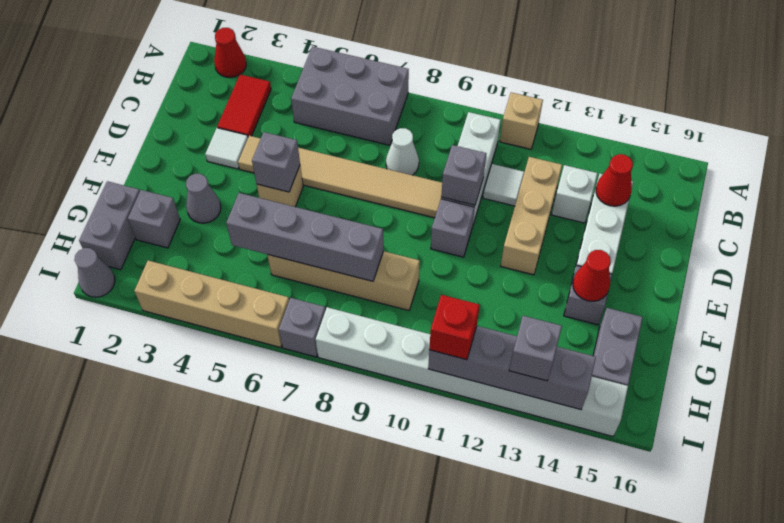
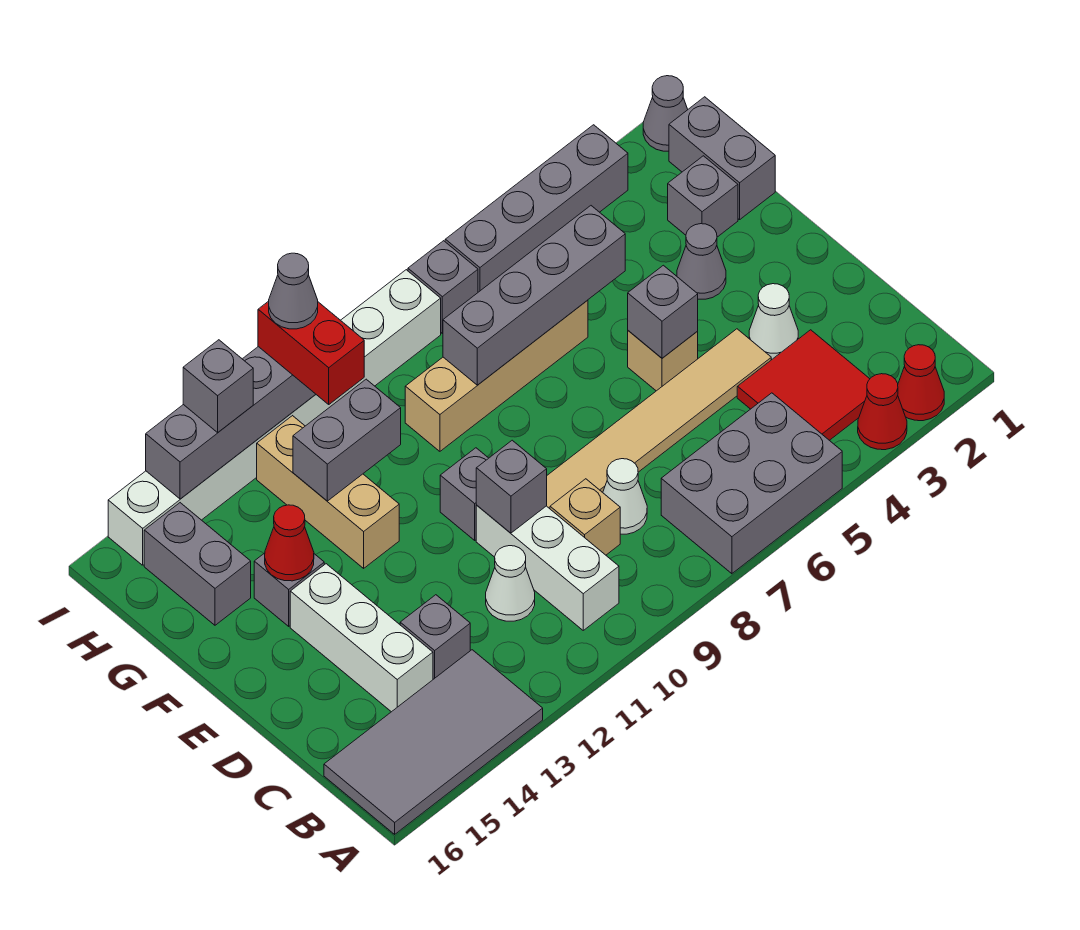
tan 1x1 brick [500,93,543,149] -> tan 1x1 brick moved to [550,479,620,555]
none -> grey 2x4 tile [324,650,543,834]
red 1x2 tile [217,74,271,137] -> red 2x2 tile [737,330,869,440]
white 1x1 tile [483,164,524,206] -> white 1x1 cone [486,546,535,621]
tan 1x3 brick [501,157,562,275] -> tan 1x3 brick moved to [257,416,399,568]
white 1x1 brick [552,165,598,223] -> grey 1x1 brick [400,595,470,679]
red 1x1 cone [596,154,633,206] -> red 1x1 cone moved to [858,374,907,450]
white 1x1 tile [205,128,248,169] -> white 1x1 cone [749,284,798,359]
none -> grey 1x2 brick [293,379,401,501]
tan 1x4 brick [134,261,289,348] -> grey 1x4 brick [445,125,628,292]
red 1x1 brick [429,295,480,360] -> red 1x2 brick [258,301,364,404]
none -> grey 1x1 cone [269,253,318,329]

